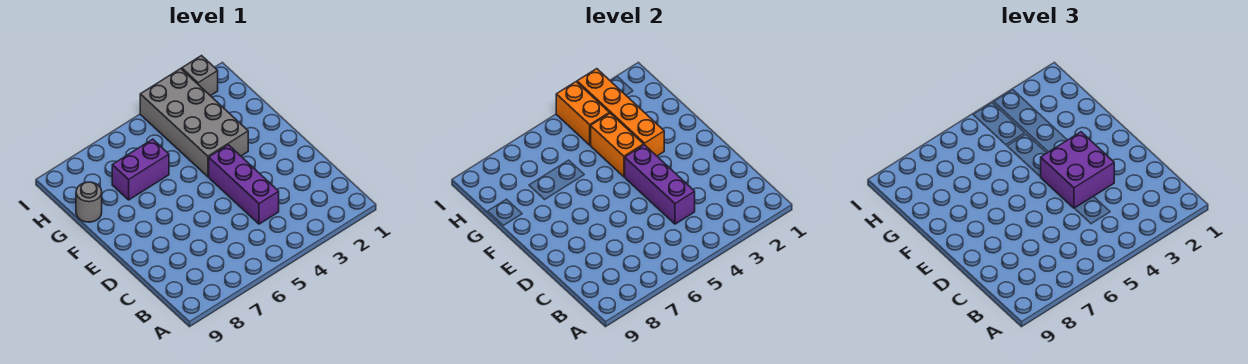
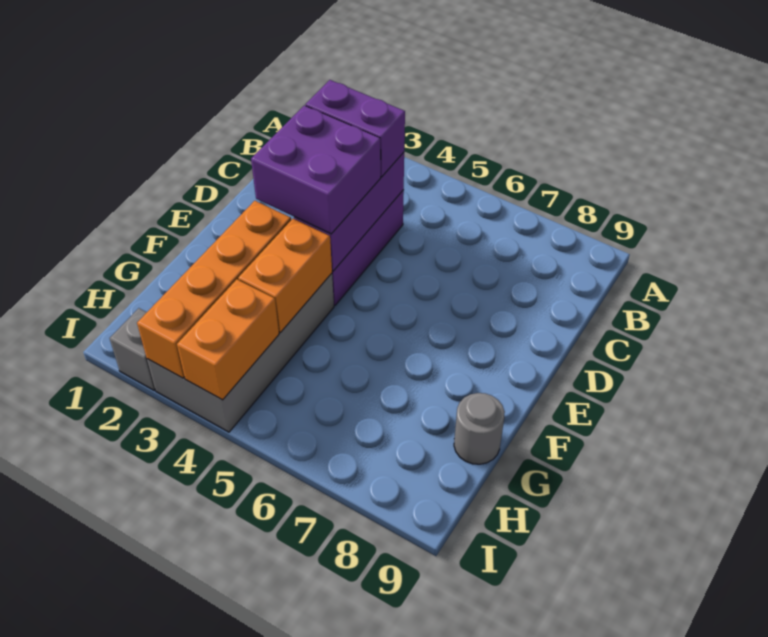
purple 1x2 brick [112,139,169,200] -> purple 1x2 brick moved to [305,80,405,177]

